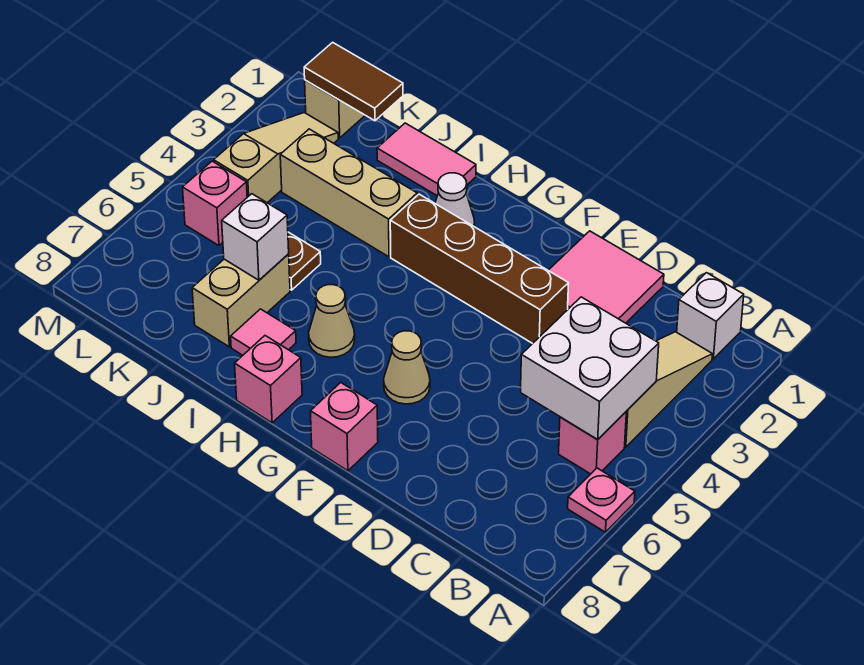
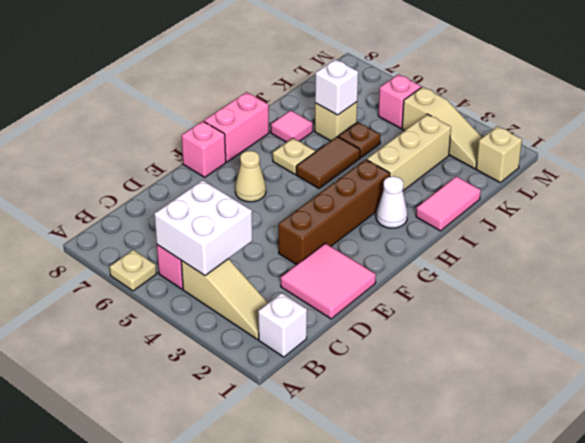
pink 1x1 plate [568,468,635,532] -> tan 1x1 plate [110,250,157,291]
tan 1x1 cone [309,285,355,357] -> tan 1x1 plate [273,138,315,174]
pink 1x1 brick [235,336,302,423] -> pink 1x2 brick [204,92,269,162]
tan 1x2 brick [192,254,290,347] -> tan 1x1 brick [315,102,357,141]
brown 1x2 tile [304,42,403,121] -> brown 1x2 tile moved to [296,137,360,188]

